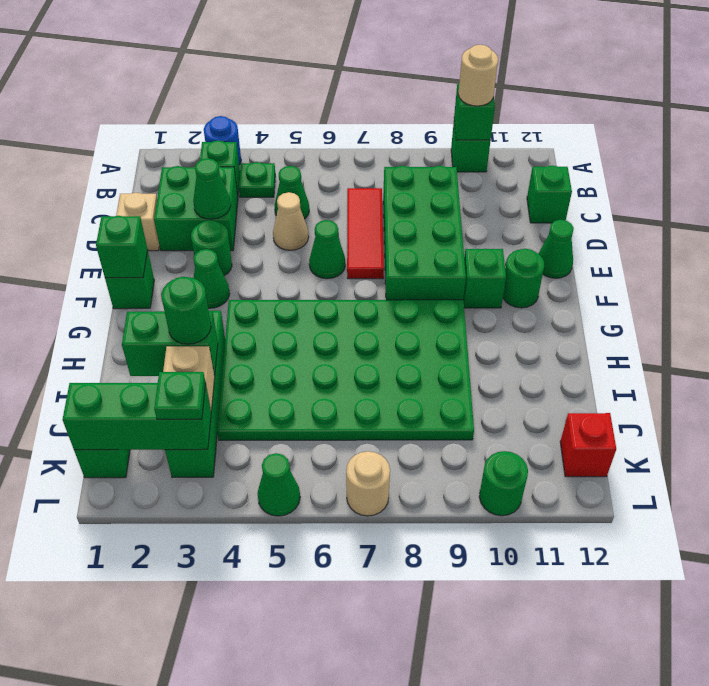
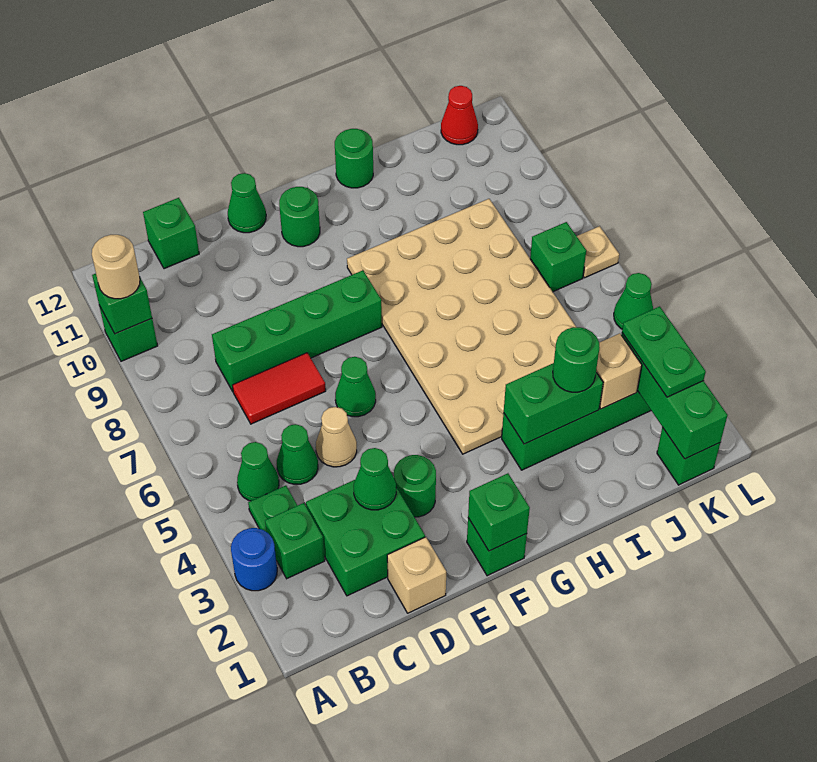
red 1x3 tile [347,188,384,279] -> red 1x2 tile [233,353,326,424]
green 2x4 brick [383,166,466,300] -> green 1x4 brick [212,270,382,391]
green 1x1 cone [193,249,230,308] -> green 1x1 cone moved to [237,442,279,501]
green 1x1 brick [463,249,506,308] -> green 1x1 brick moved to [530,222,586,292]
green 4x6 plate [217,300,474,440] -> tan 4x6 plate [347,199,576,454]
green 1x2 brick [122,311,218,376] -> green 1x2 brick turned to [504,363,603,444]
green 1x1 plate [154,372,206,419] -> green 1x2 plate [622,306,706,397]
red 1x1 brick [560,413,616,477] -> red 1x1 cone [441,86,478,145]
tan 1x1 round brick [346,451,390,516] -> tan 1x1 plate [577,226,619,278]
green 1x1 round brick [479,451,528,516] -> green 1x1 round brick moved to [335,129,373,188]

